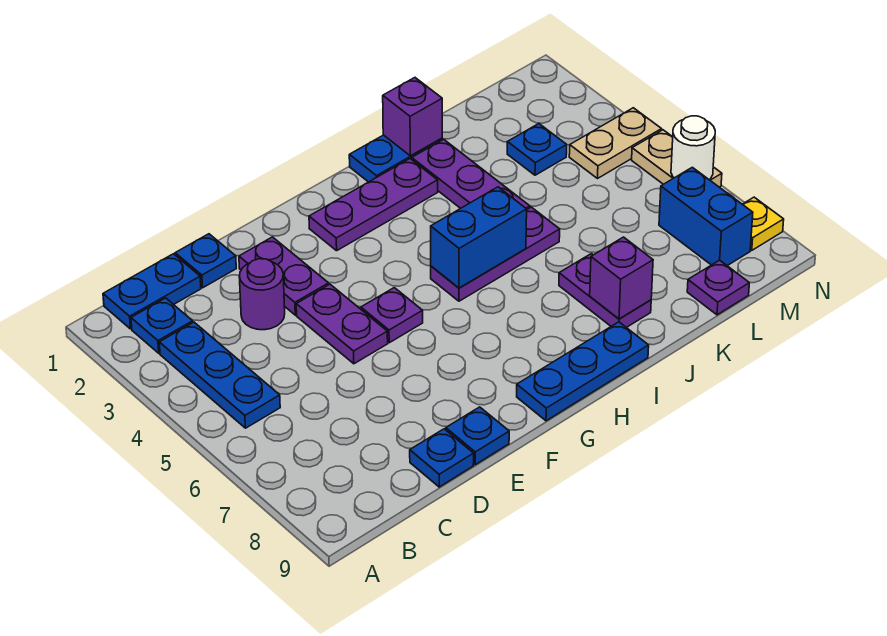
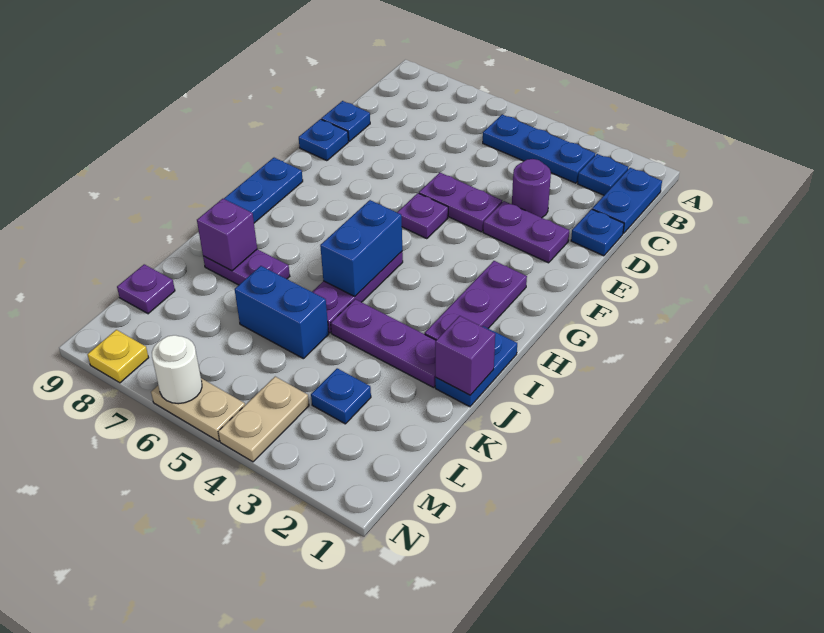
blue 1x2 brick [659,167,753,266] -> blue 1x2 brick moved to [235,266,329,359]

